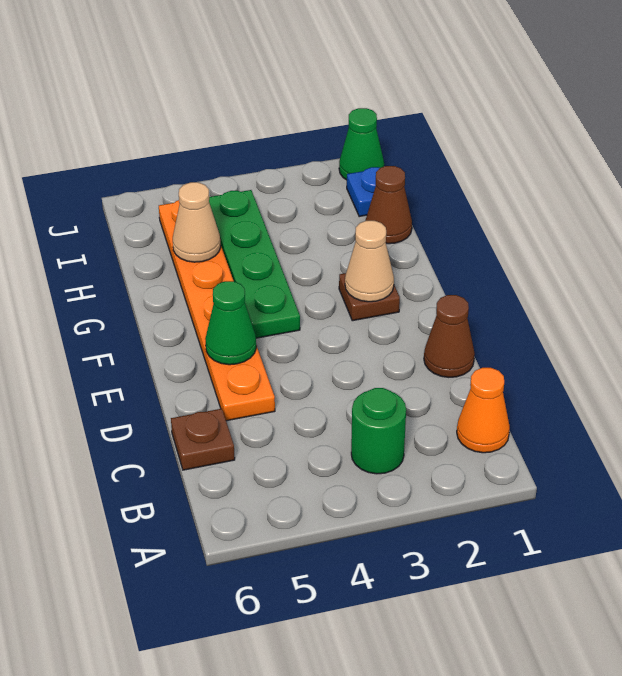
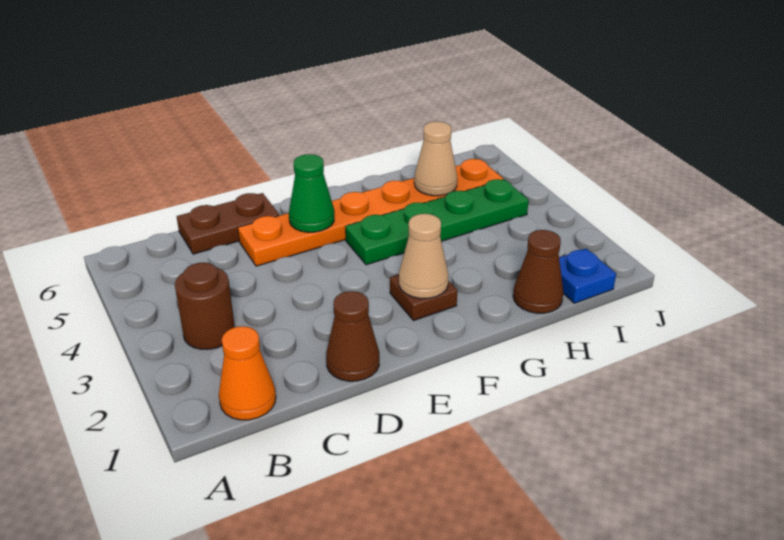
green 1x1 round brick [351,388,406,474] -> brown 1x1 round brick [175,263,235,349]
brown 1x1 plate [171,409,235,470] -> brown 1x2 plate [177,193,279,254]
green 1x1 cone [339,108,384,180] -> none

